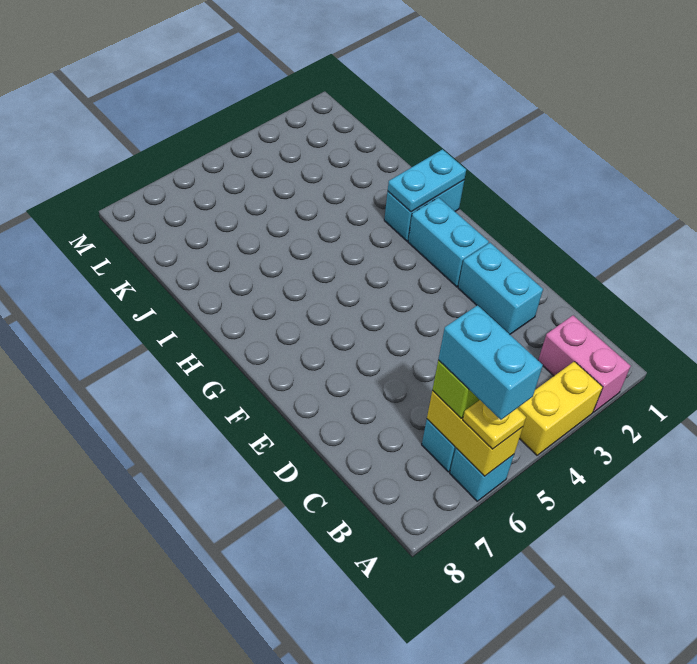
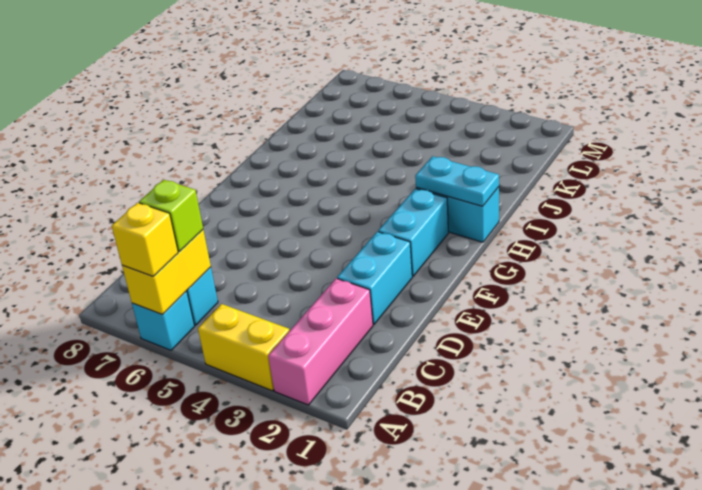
pink 1x2 brick [538,316,631,412] -> pink 1x3 brick [268,278,373,405]
yellow 1x1 plate [463,400,526,449] -> yellow 1x1 brick [112,203,178,276]
cyan 1x2 brick [438,305,543,420] -> none

